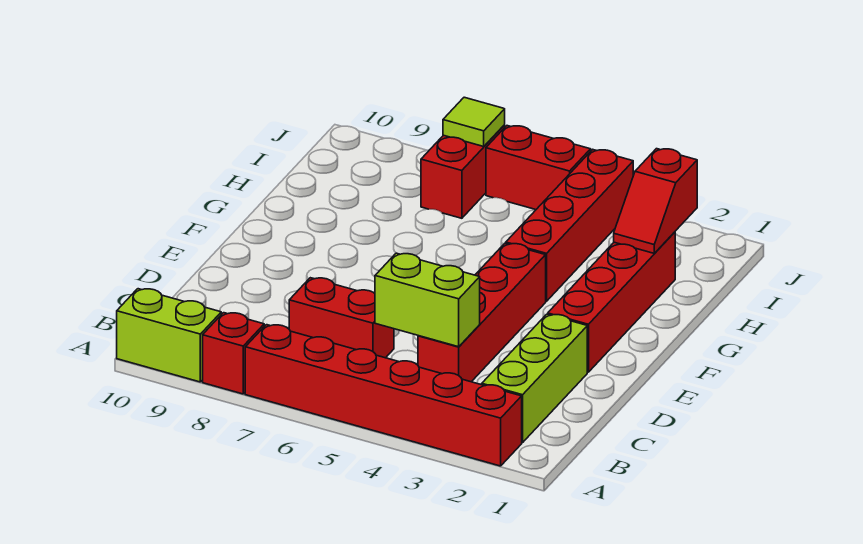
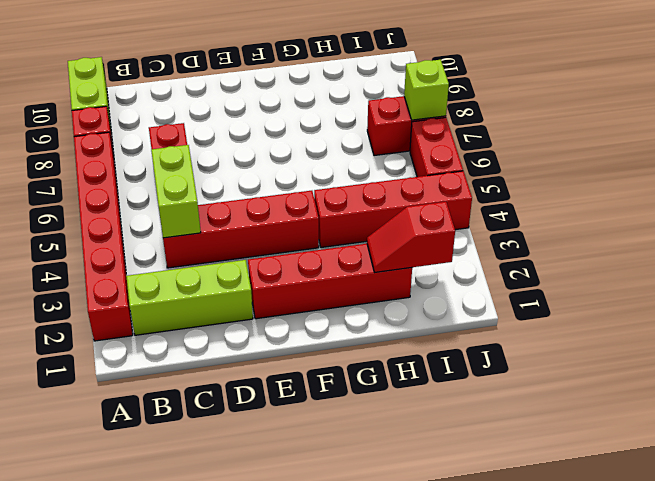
lime 1x1 tile [443,97,505,146] -> lime 1x1 brick [404,60,449,120]

